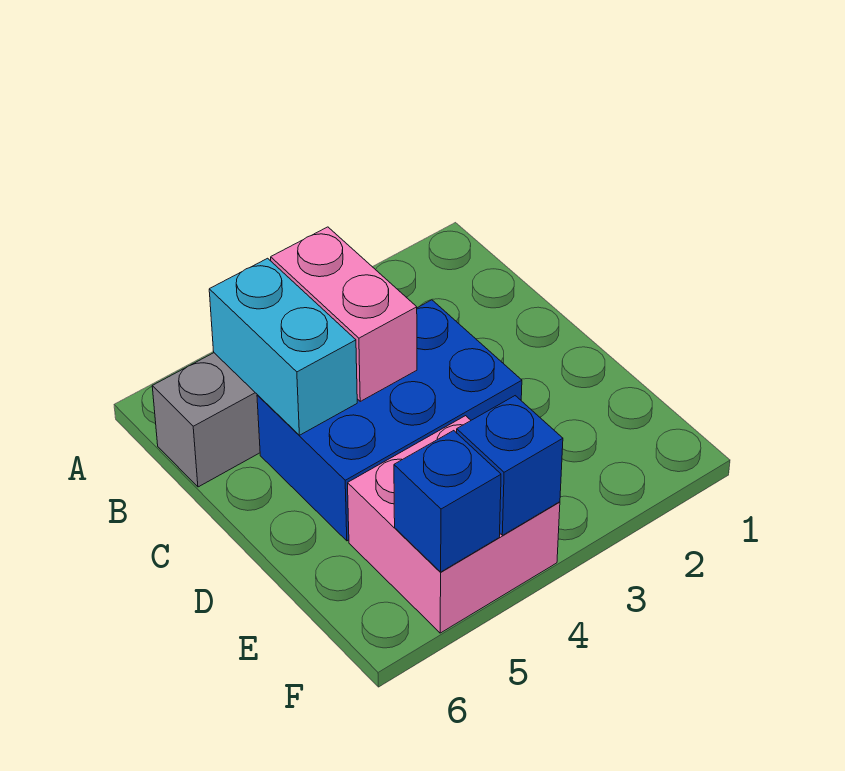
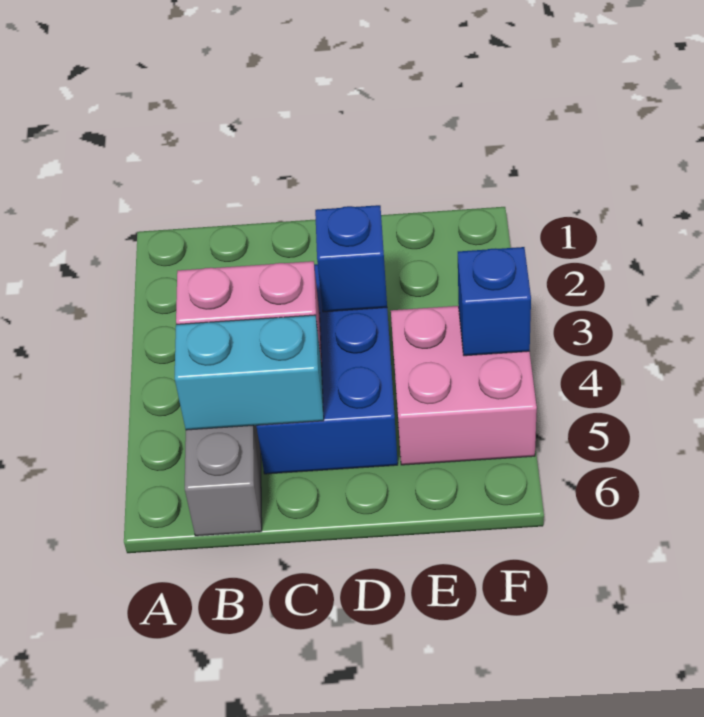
blue 1x1 brick [394,431,501,572] -> blue 1x1 brick moved to [315,205,387,312]

